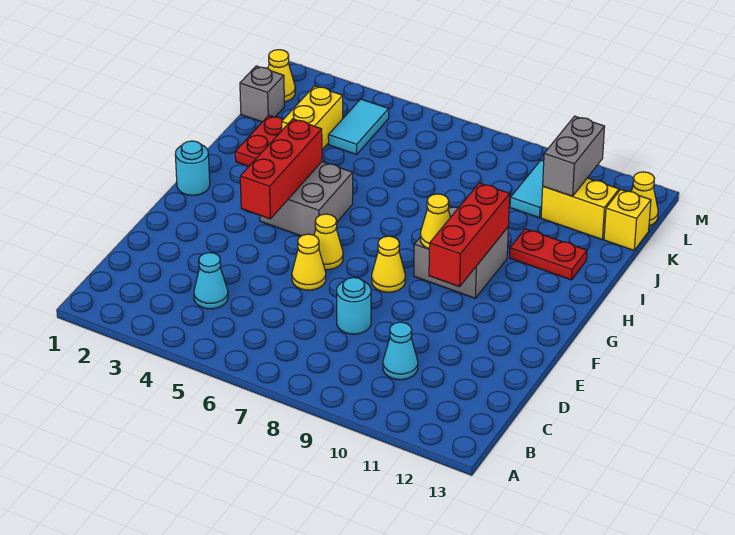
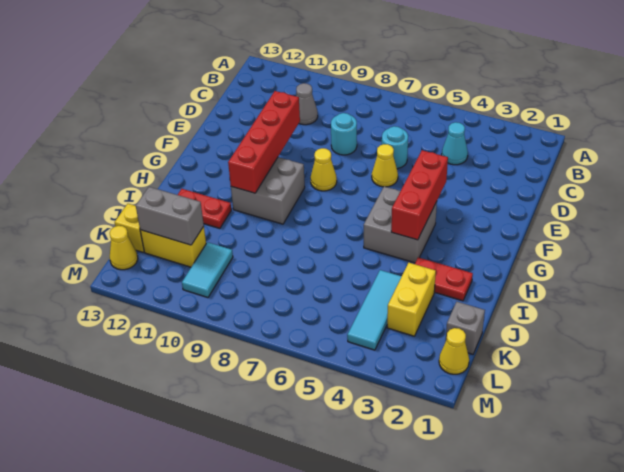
cyan 1x1 cone [383,322,418,380] -> grey 1x1 cone [296,83,318,125]
yellow 1x1 cone [314,214,343,270] -> none
red 1x3 brick [429,183,510,287] -> red 1x4 brick [228,91,300,193]
cyan 1x1 round brick [175,141,210,195] -> cyan 1x1 round brick moved to [382,126,408,169]
yellow 1x1 cone [420,194,450,249] -> none
red 1x2 plate [235,115,283,166] -> red 1x2 plate turned to [415,257,473,301]
cyan 1x2 tile [328,99,389,154] -> cyan 1x3 tile [347,270,402,350]
grey 1x2 brick [543,116,605,196] -> grey 1x2 brick turned to [136,187,204,245]

